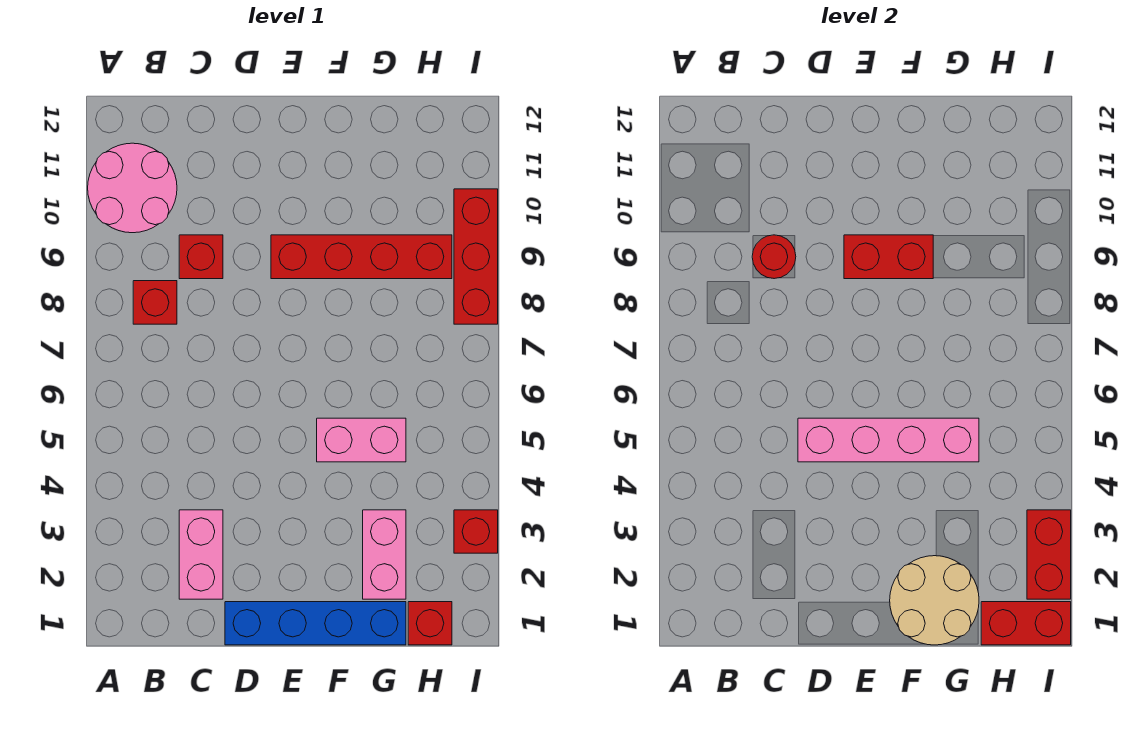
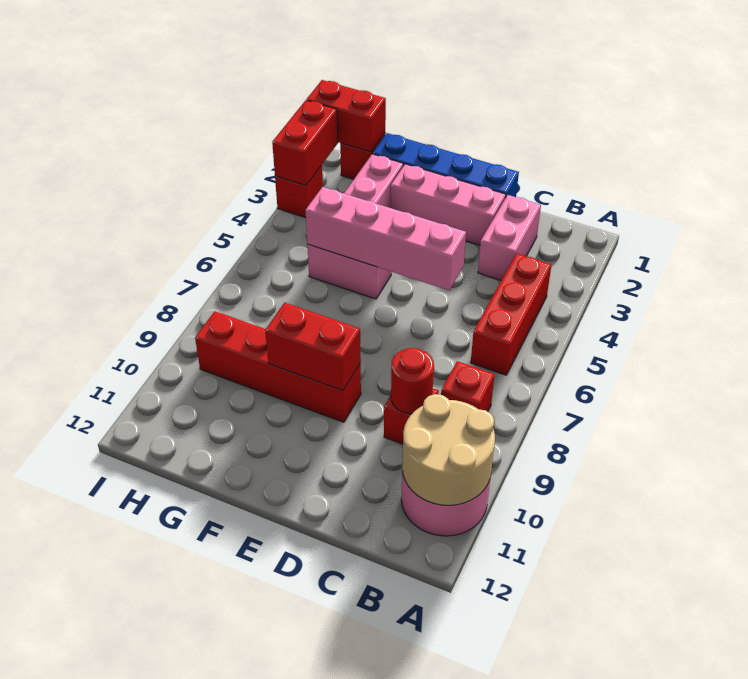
none -> pink 1x3 brick [390,164,506,245]
tan 2x2 round brick [890,556,979,645] -> tan 2x2 round brick moved to [402,394,495,505]
red 1x3 brick [454,189,498,324] -> red 1x3 brick moved to [471,253,551,375]

